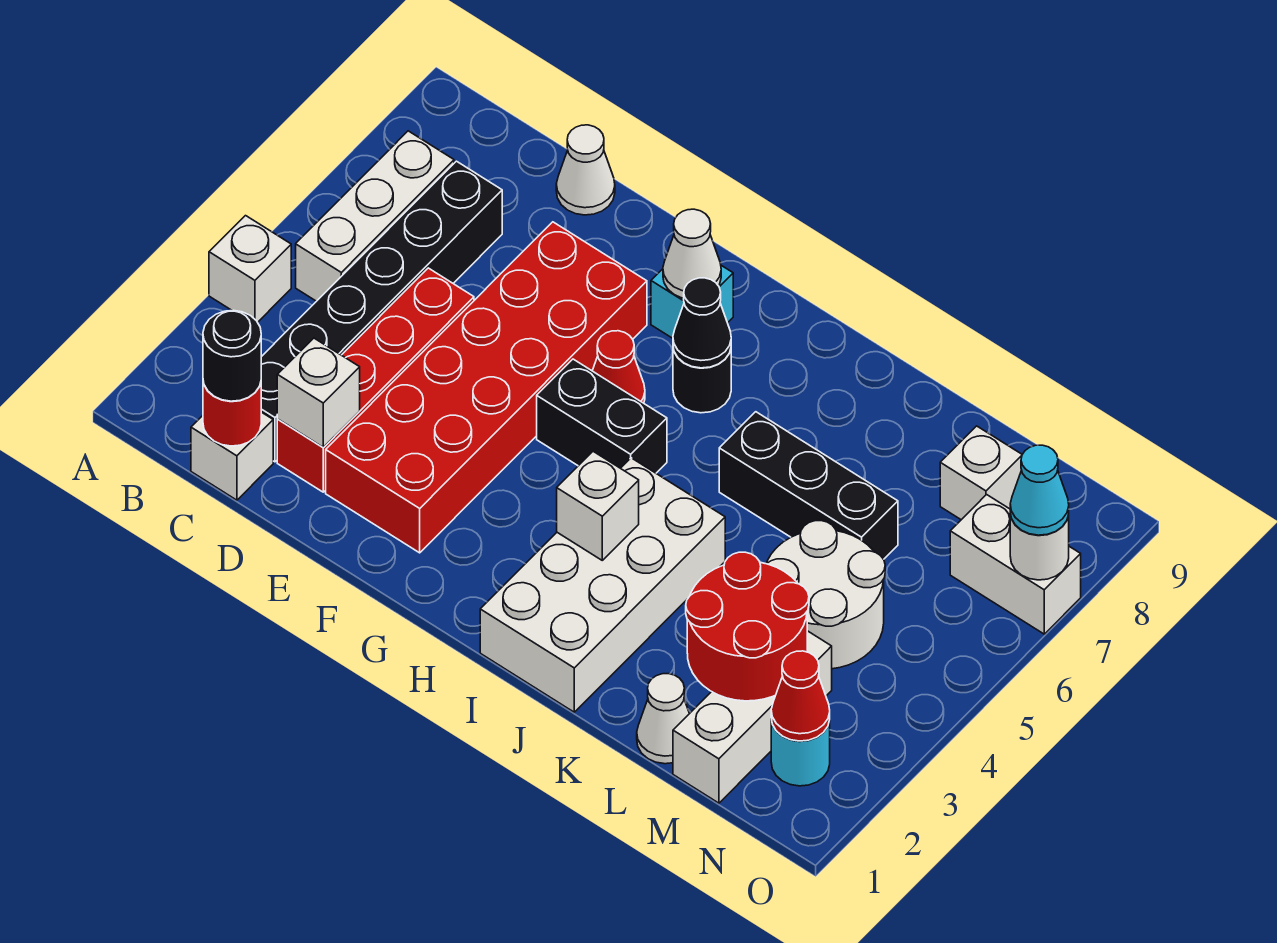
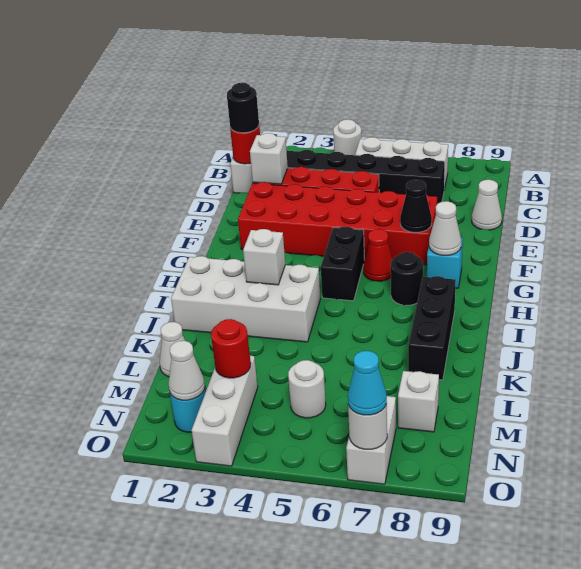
white 1x1 brick [209,216,291,322] -> white 1x1 round brick [333,119,361,155]
black 1x1 cone [673,278,731,368] -> black 1x1 cone moved to [400,180,432,233]
black 1x3 brick [719,412,898,559] -> black 1x3 brick moved to [408,276,456,380]
red 2x2 round brick [686,552,809,701] -> red 1x1 round brick [211,319,251,378]
white 2x2 round brick [766,521,885,669] -> white 1x1 round brick [288,360,326,418]
white 1x3 brick [673,631,832,803] -> white 1x3 brick turned to [192,356,258,466]
red 1x1 cone [771,651,830,741] -> white 1x1 cone [168,341,205,400]

